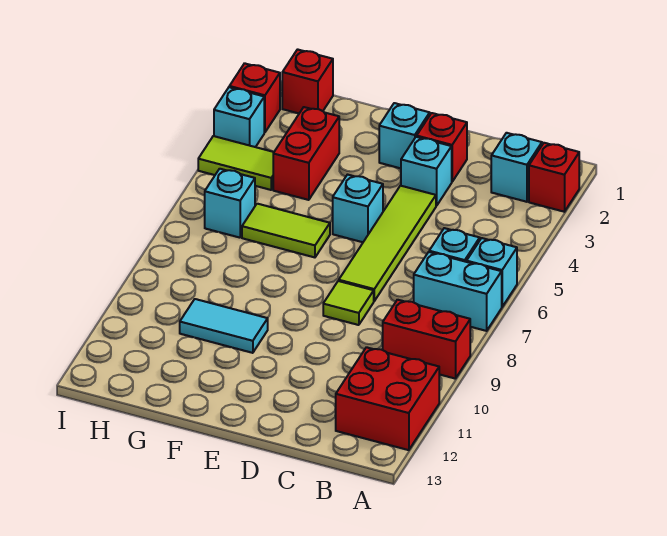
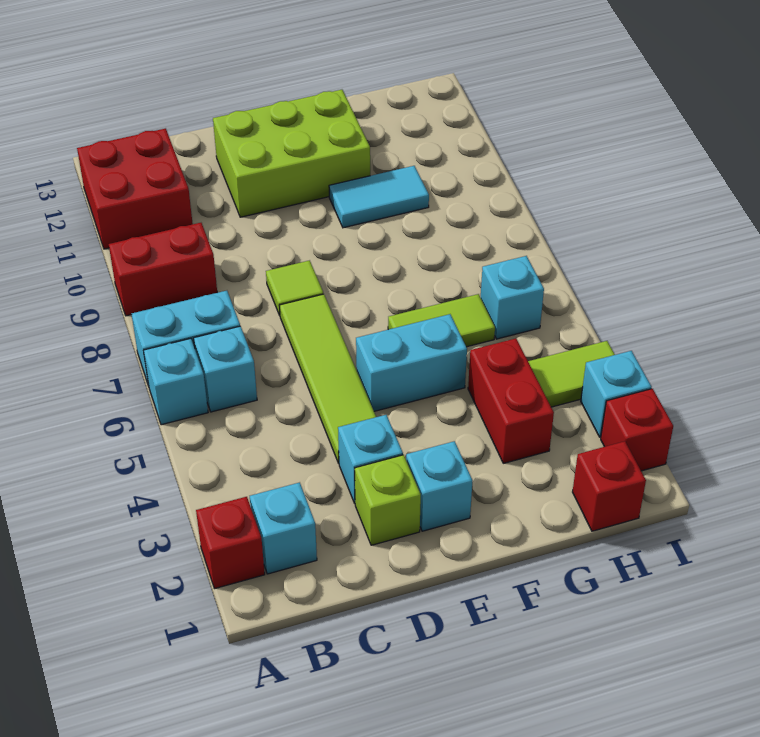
red 1x1 brick [417,113,467,182] -> lime 1x1 brick [355,455,421,545]
none -> lime 2x3 brick [213,90,370,217]
cyan 1x1 brick [333,175,383,242] -> cyan 1x2 brick [356,314,467,411]

